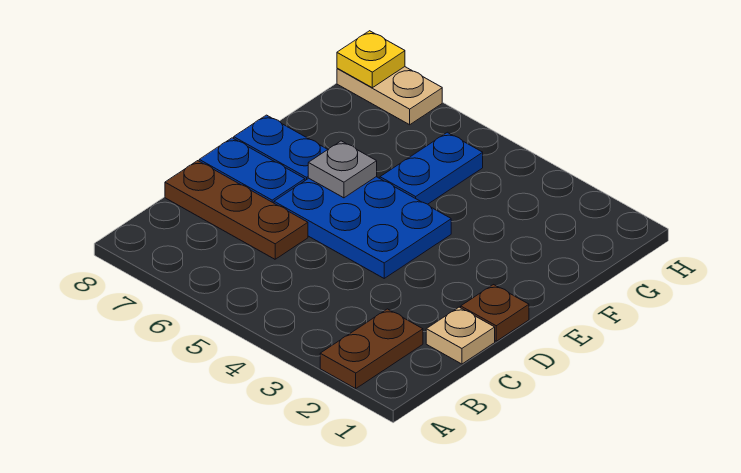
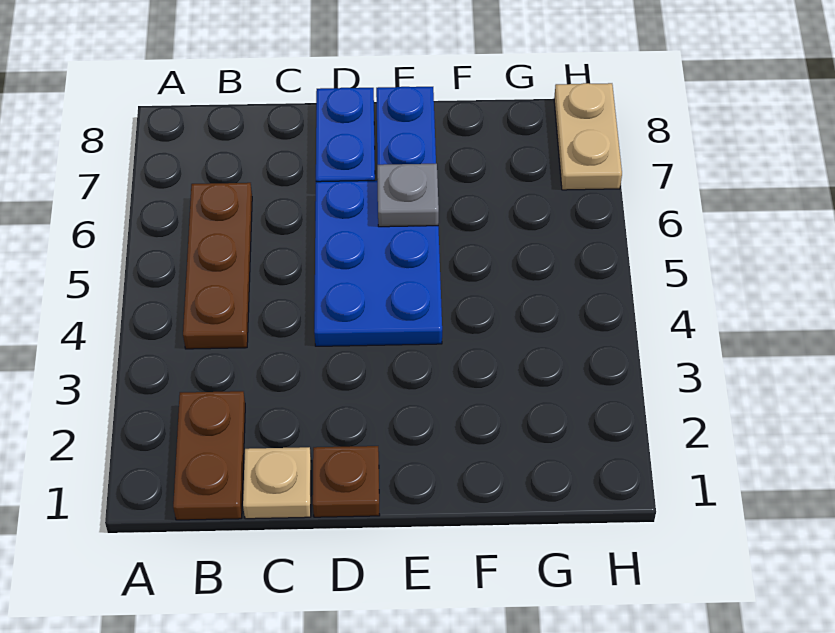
brown 1x2 plate [320,309,423,388] -> brown 1x2 plate turned to [173,391,245,520]
brown 1x3 plate [165,161,308,259] -> brown 1x3 plate moved to [183,183,252,349]
blue 1x2 plate [380,132,483,204] -> none
yellow 1x1 plate [337,31,405,88] -> none

